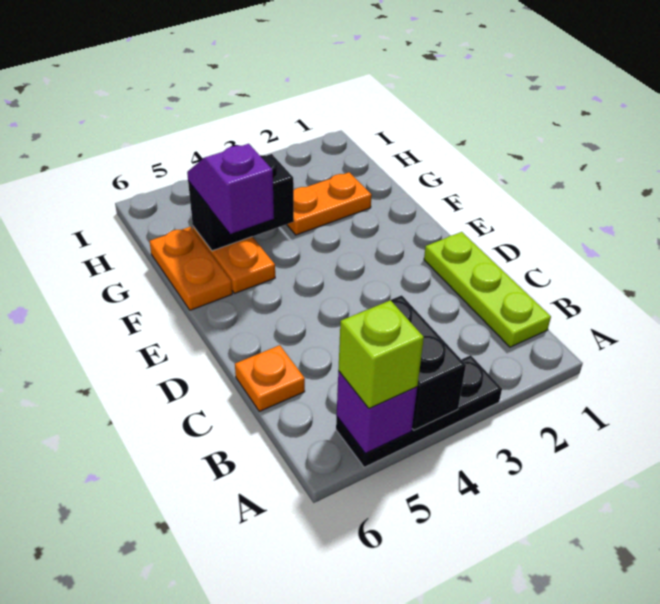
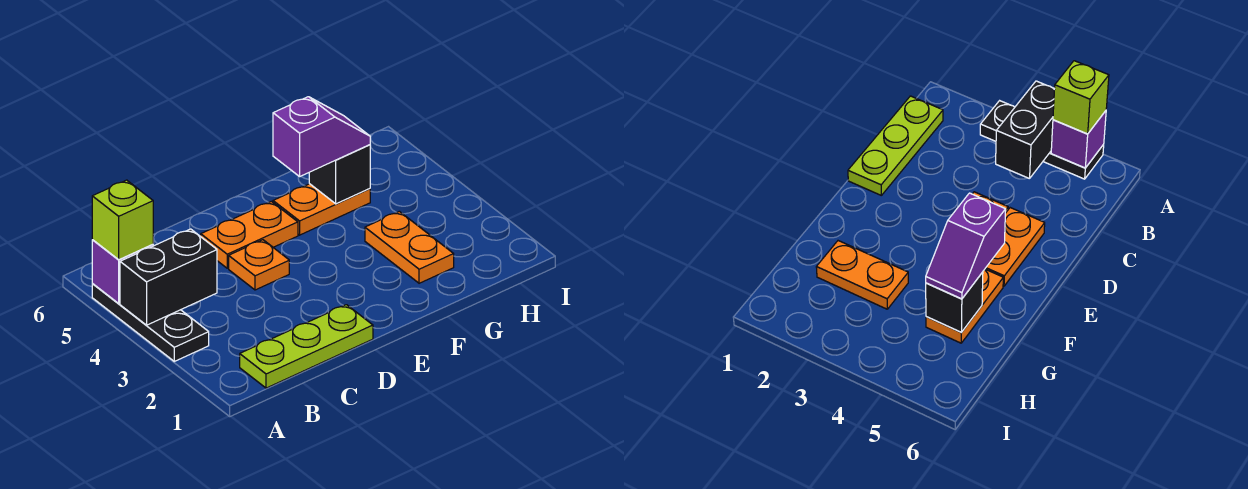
orange 1x1 plate [235,345,305,411] -> orange 1x1 plate moved to [229,240,289,290]
orange 1x2 plate [150,227,232,310] -> orange 1x2 plate moved to [201,201,298,268]
black 1x2 brick [188,154,294,251] -> black 1x1 brick [309,145,370,204]

